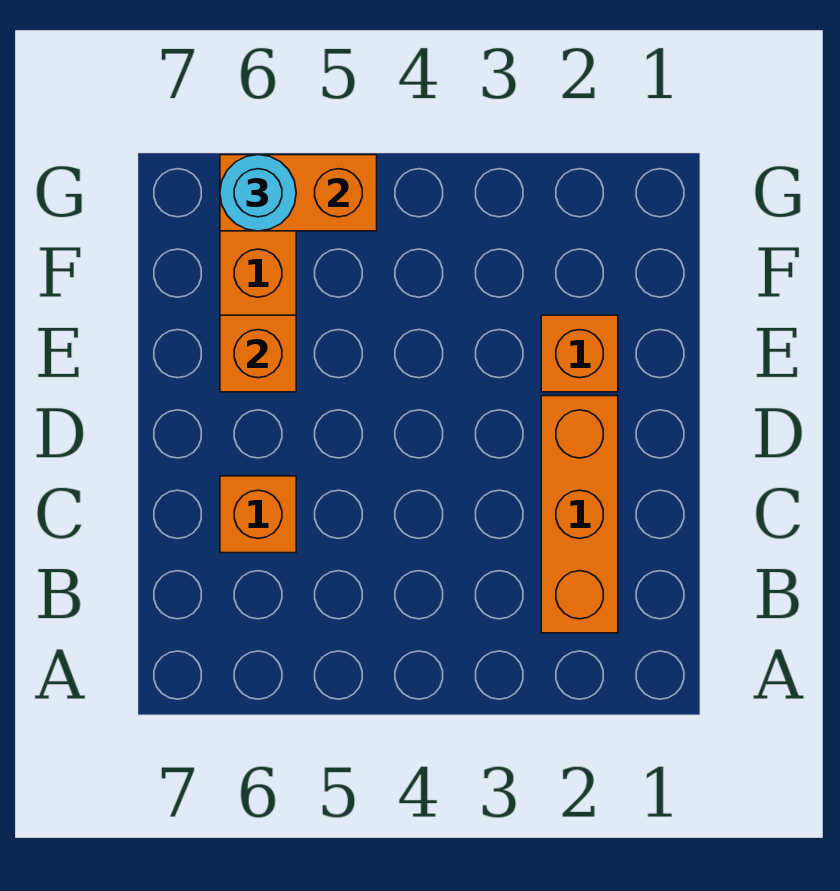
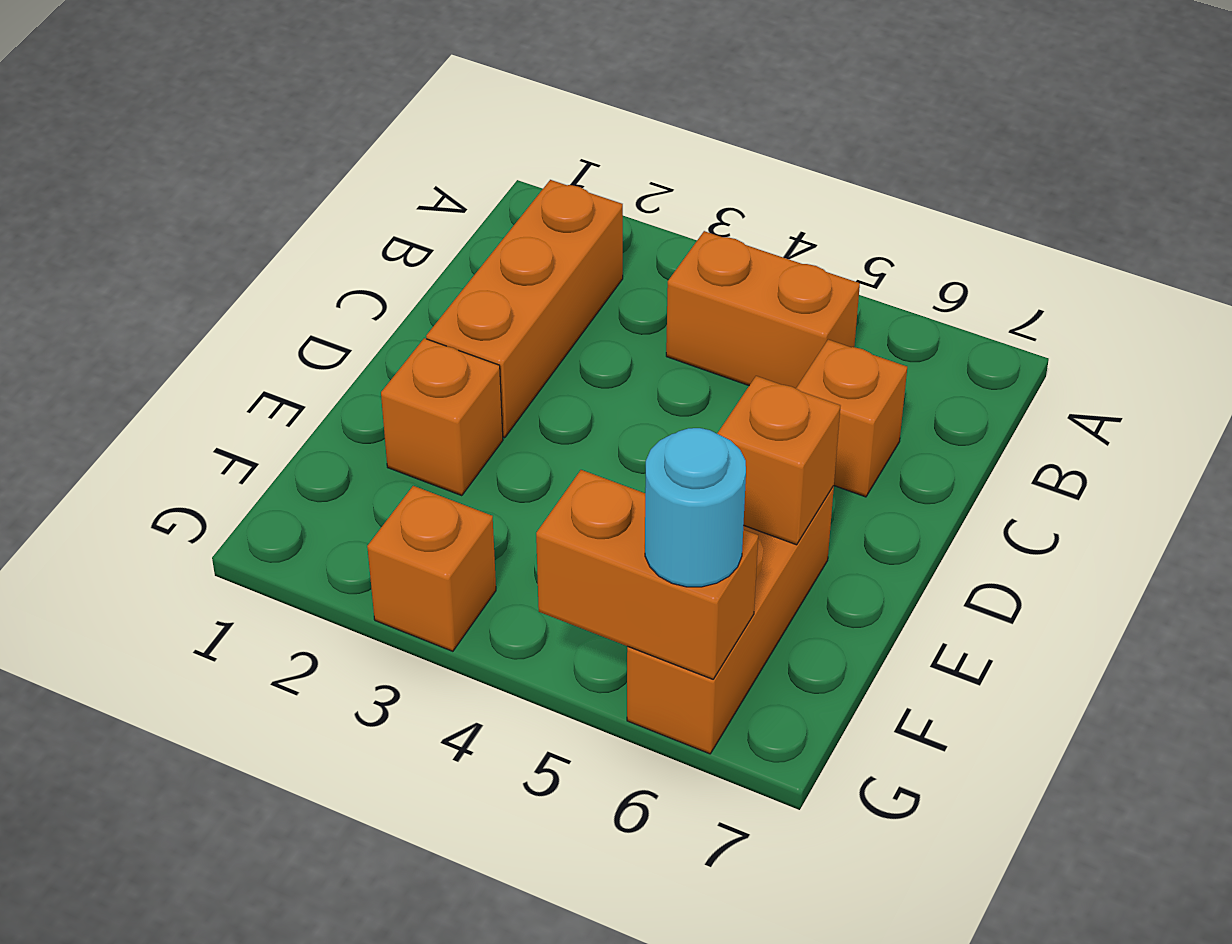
none -> orange 1x2 brick [666,231,860,388]
none -> orange 1x1 brick [367,486,496,651]

